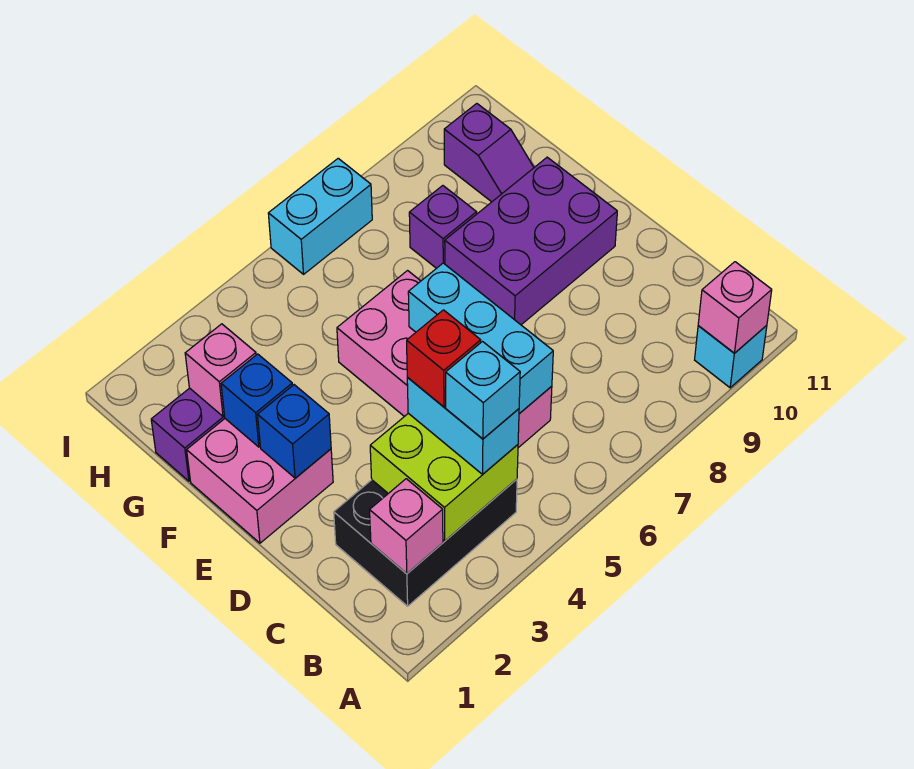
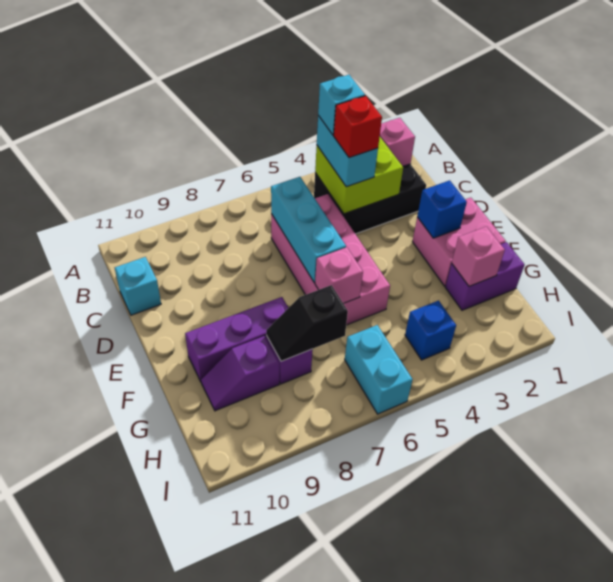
cyan 1x1 brick [695,325,767,388] -> cyan 1x1 brick moved to [115,257,161,315]
pink 1x1 brick [698,262,772,353] -> pink 1x1 brick moved to [315,247,363,303]
purple 2x3 brick [445,157,617,325] -> purple 1x3 brick [185,297,288,381]
blue 1x1 brick [221,354,293,447] -> blue 1x1 brick moved to [405,300,456,360]
none -> black 1x2 slope [266,285,348,361]
purple 1x2 slope [444,104,534,202] -> purple 1x2 slope turned to [201,336,279,411]
cyan 1x2 brick [268,158,372,274] -> cyan 1x2 brick turned to [345,325,413,414]

